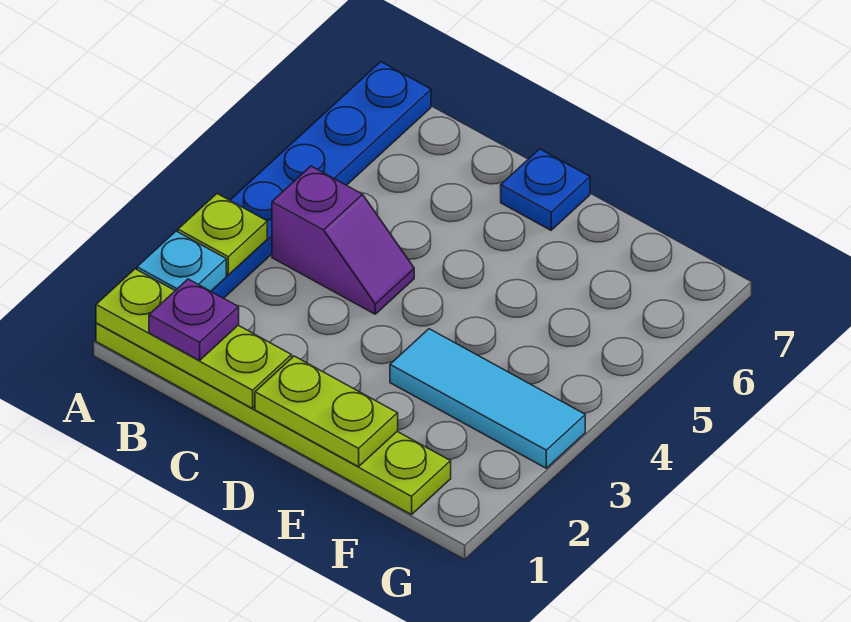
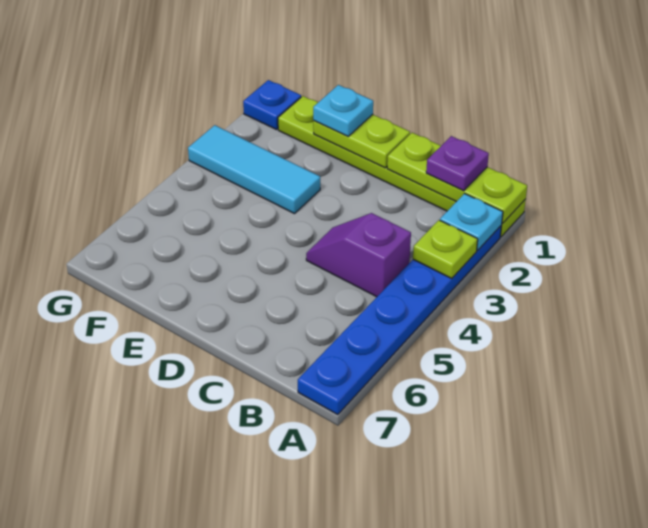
blue 1x1 plate [501,149,590,230] -> blue 1x1 plate moved to [243,80,301,130]
none -> cyan 1x1 plate [313,85,373,136]

